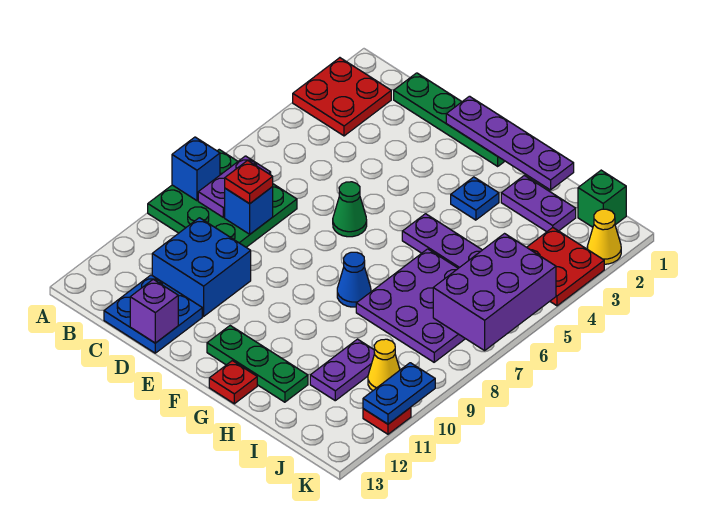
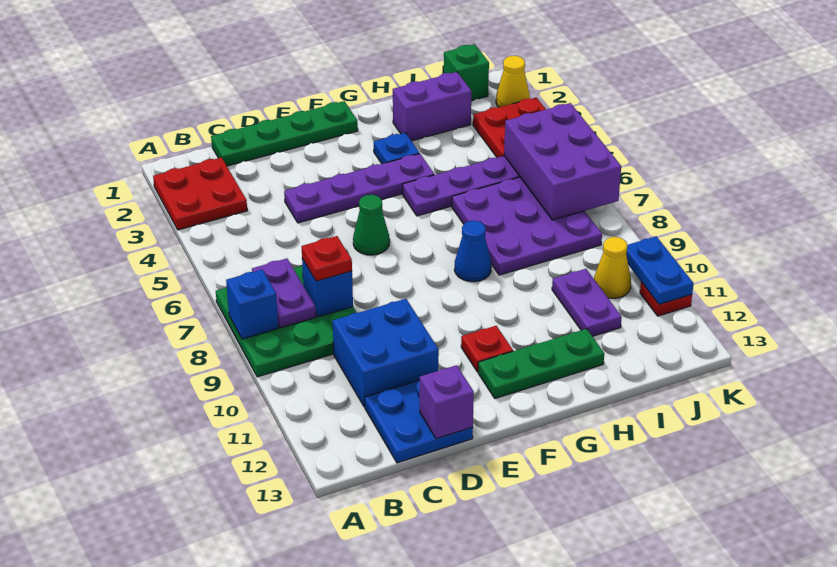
purple 1x4 plate [446,96,574,190] -> purple 1x4 plate moved to [284,154,434,223]
red 1x1 plate [209,361,257,404] -> red 1x1 plate moved to [461,326,513,372]
purple 1x2 plate [501,175,576,232] -> purple 1x2 brick [393,72,471,141]

